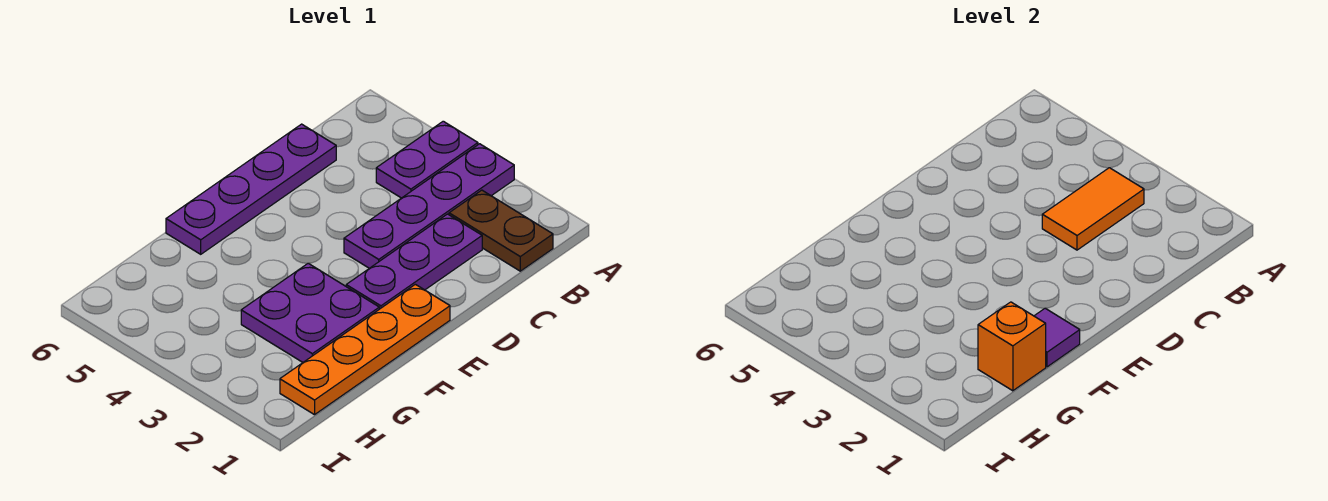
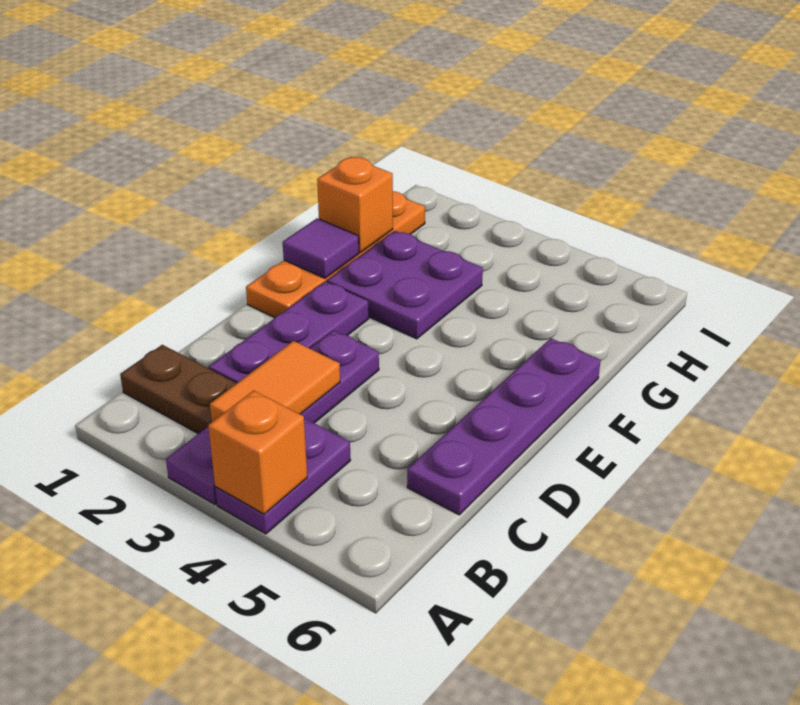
none -> orange 1x1 brick [208,391,307,514]

